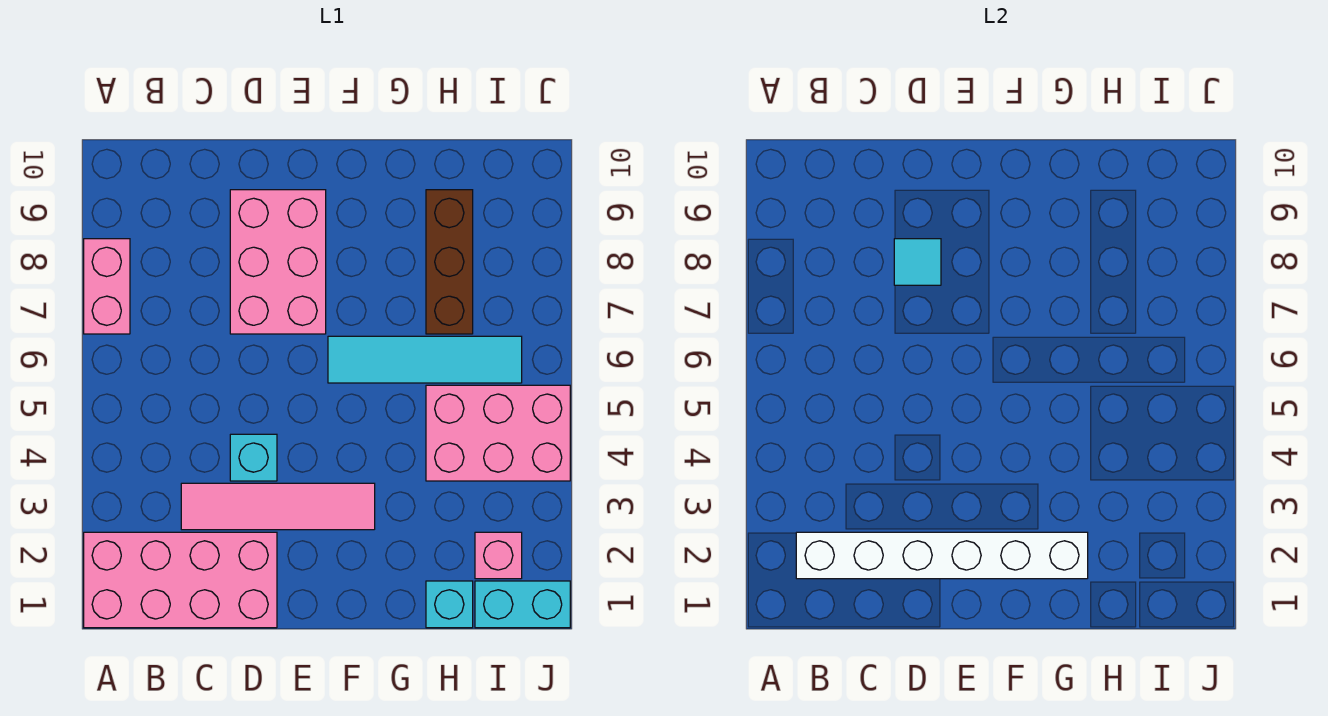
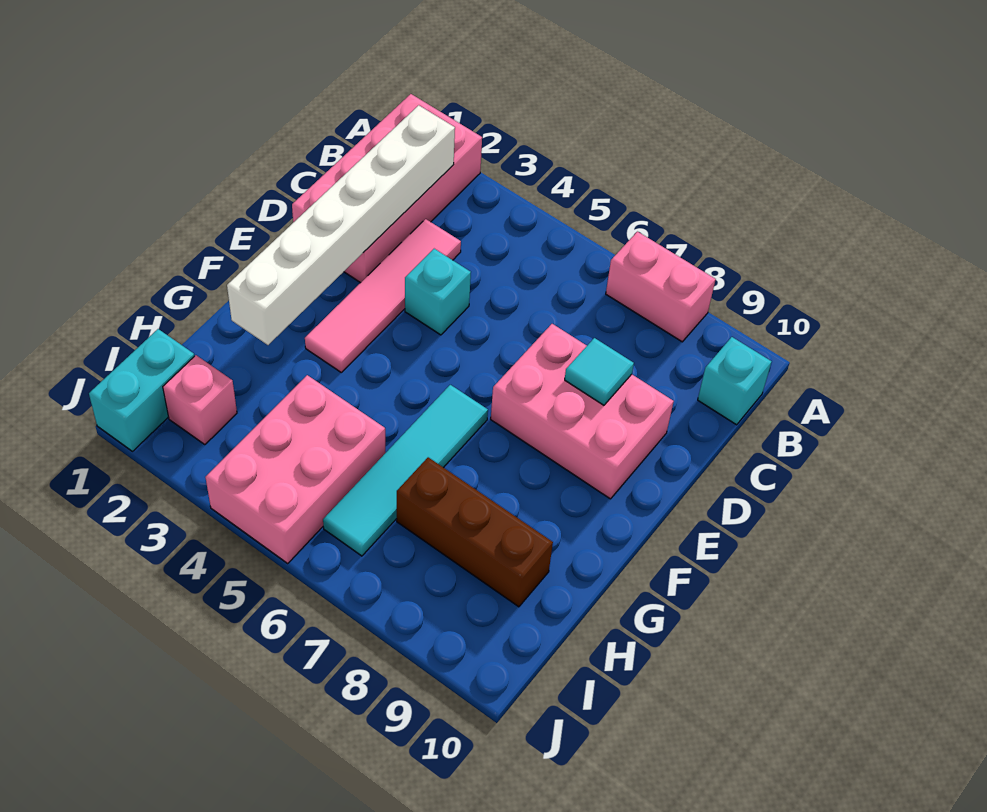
cyan 1x1 brick [426,581,473,628] -> cyan 1x1 brick moved to [698,337,772,425]

